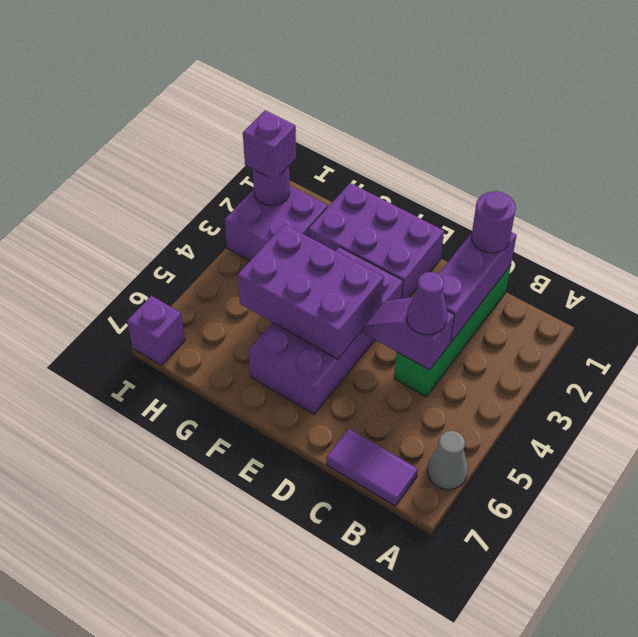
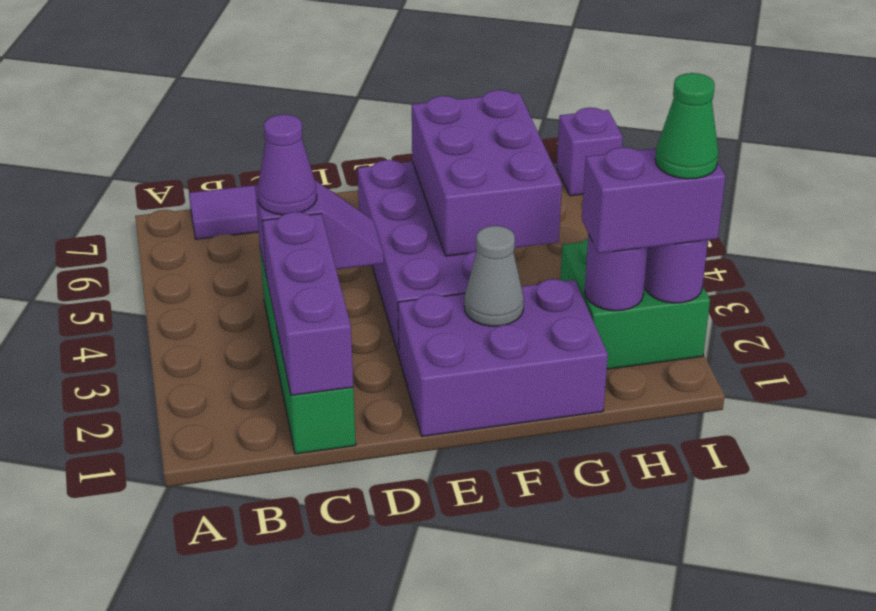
grey 1x1 cone [427,431,468,490] -> grey 1x1 cone moved to [464,226,524,326]
purple 1x1 round brick [471,191,516,253] -> purple 1x1 round brick moved to [585,234,648,311]
purple 2x3 brick [238,224,383,359] -> purple 2x3 brick turned to [412,90,562,256]
purple 2x2 brick [224,186,328,261] -> green 2x2 brick [560,238,710,369]
purple 1x1 brick [243,110,296,180] -> purple 1x2 brick [582,147,725,253]
none -> green 1x1 cone [655,73,718,179]

